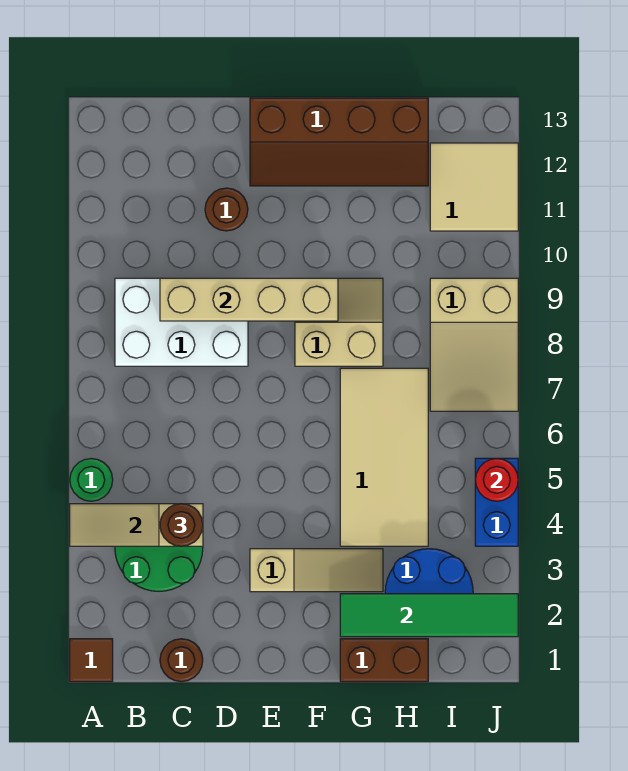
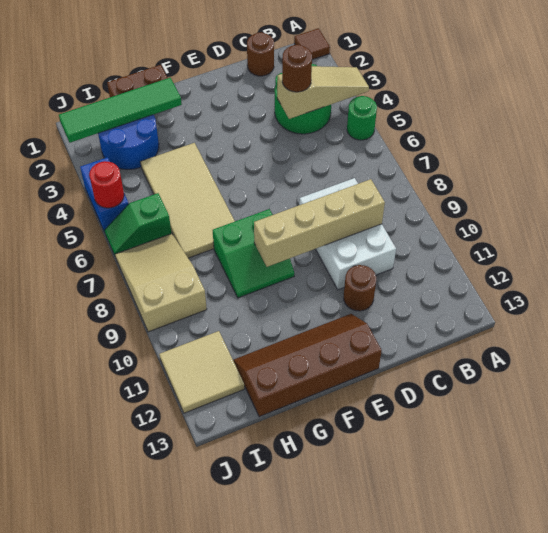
white 2x3 brick [115,278,248,366] -> white 2x3 brick turned to [299,178,396,290]
tan 1x3 slope [250,549,383,592] -> none
tan 2x2 slope [295,278,383,366] -> green 2x2 slope [213,209,294,298]
none -> green 1x2 slope [104,193,172,255]

